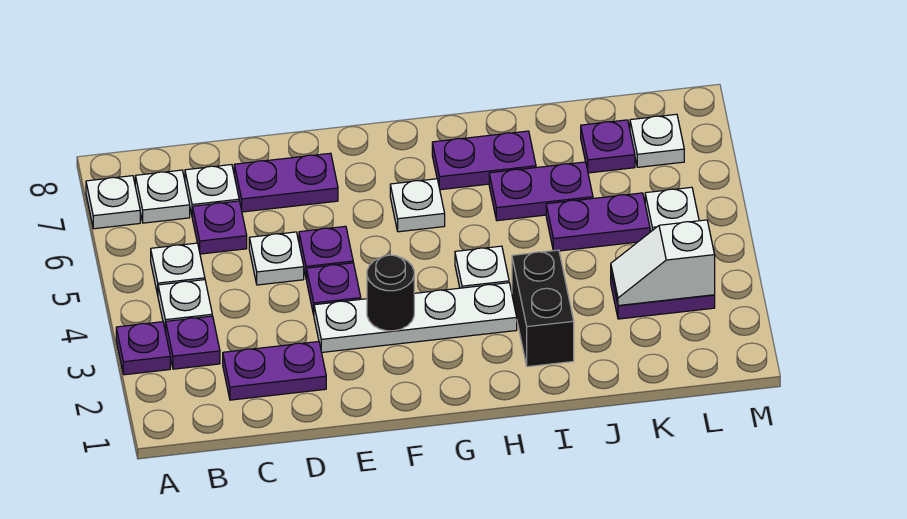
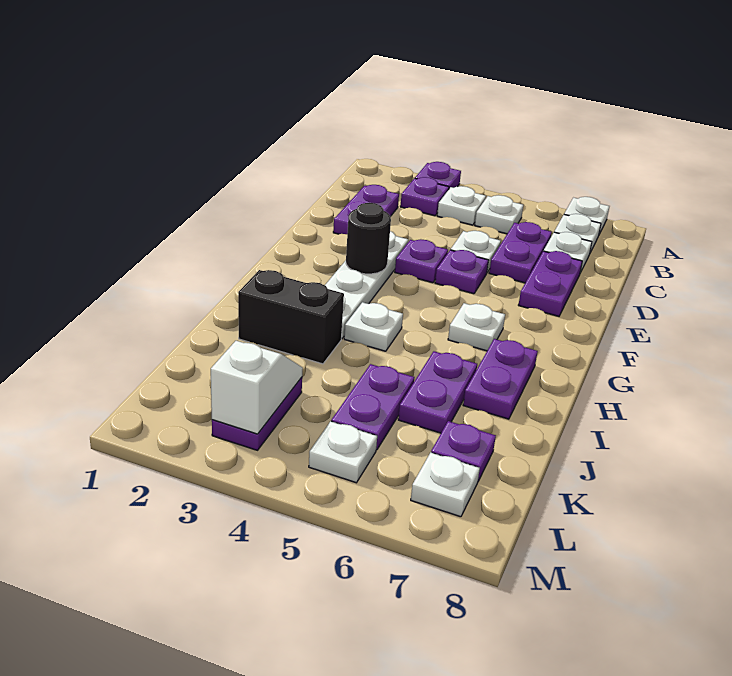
purple 1x1 plate [192,201,247,254] -> purple 1x2 plate [489,222,552,283]

